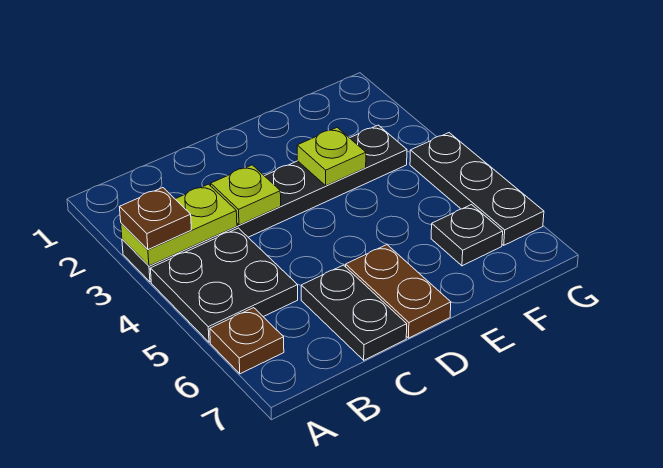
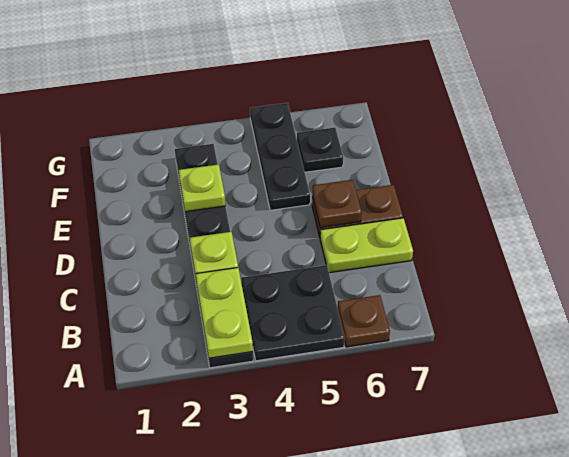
brown 1x1 plate [120,188,191,250] -> brown 1x1 plate moved to [312,180,362,228]
black 1x2 plate [301,265,407,360] -> lime 1x2 plate [320,218,413,273]
black 1x3 plate [410,133,544,245] -> black 1x3 plate turned to [250,103,310,210]

